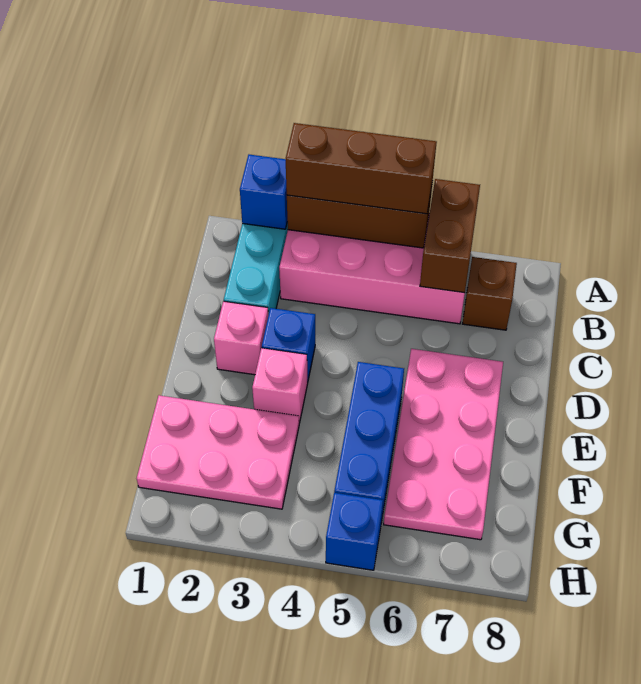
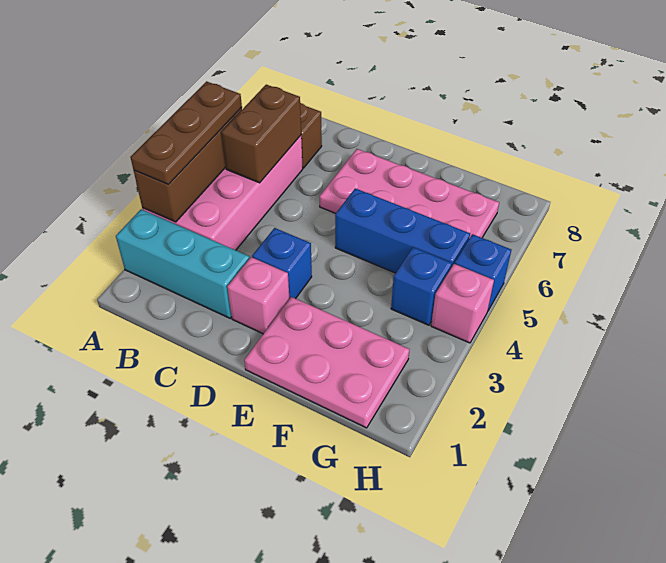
blue 1x1 brick [240,155,287,229] -> blue 1x1 brick moved to [391,247,452,325]
brown 1x3 brick [286,123,437,214] -> brown 1x3 plate [130,81,242,185]
brown 1x2 brick [420,179,480,293] -> brown 1x2 brick turned to [221,85,301,183]
pink 1x1 brick [252,348,308,423] -> pink 1x1 brick moved to [431,264,494,343]
pink 2x3 plate [137,395,299,509] -> pink 2x3 plate turned to [244,297,410,428]

